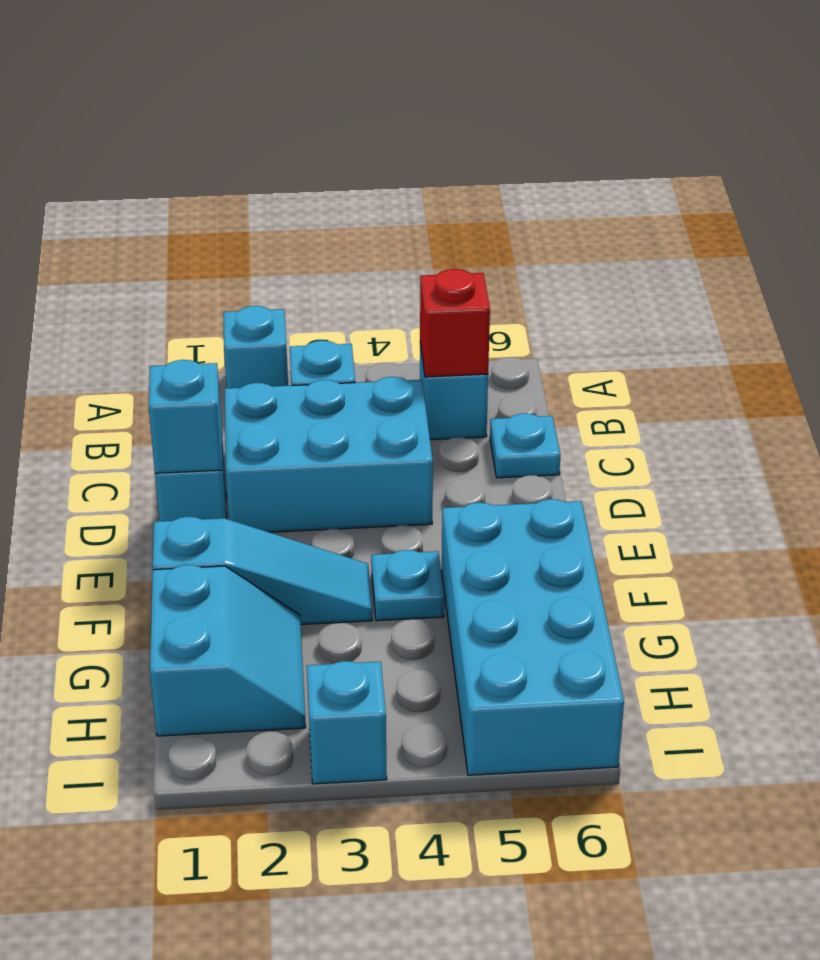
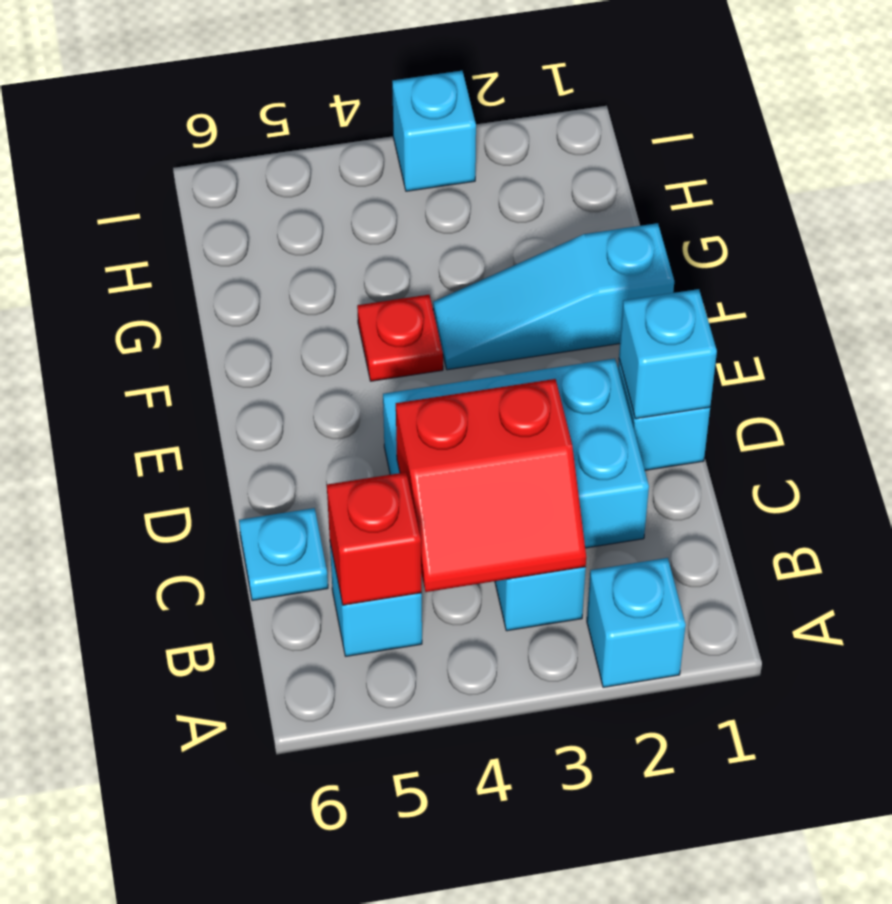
none -> red 2x2 slope [396,379,586,592]
cyan 1x1 plate [371,550,444,621] -> red 1x1 plate [357,295,443,381]
cyan 2x4 brick [442,499,624,775] -> none
cyan 2x2 slope [150,565,306,736] -> none

